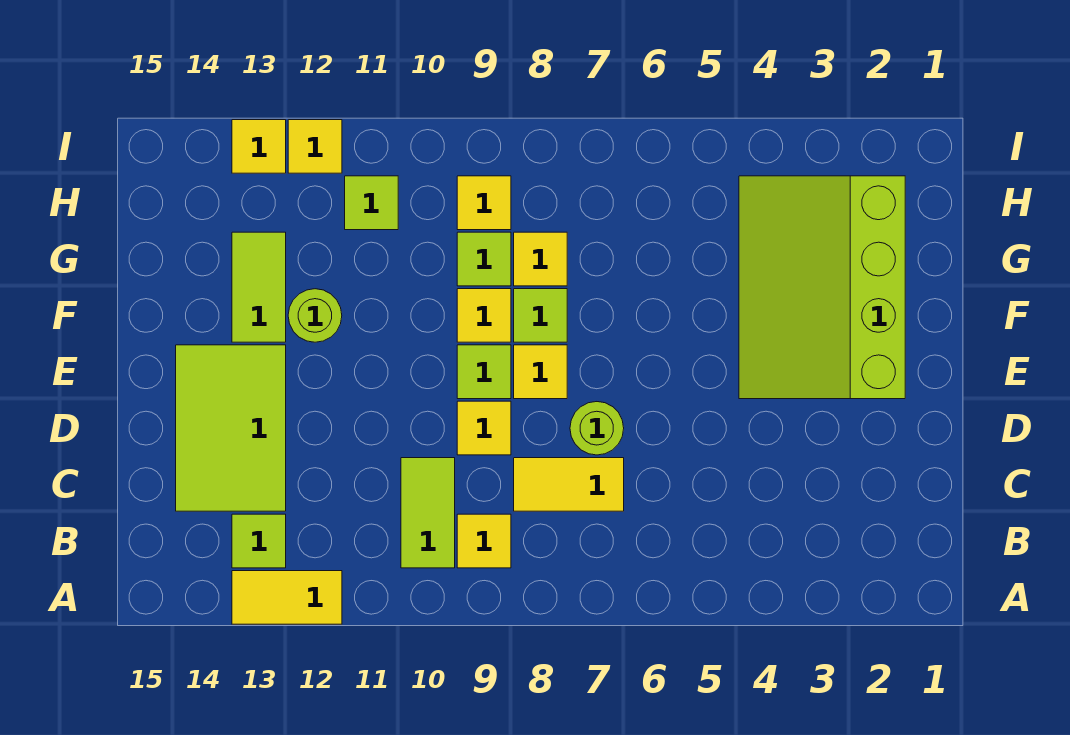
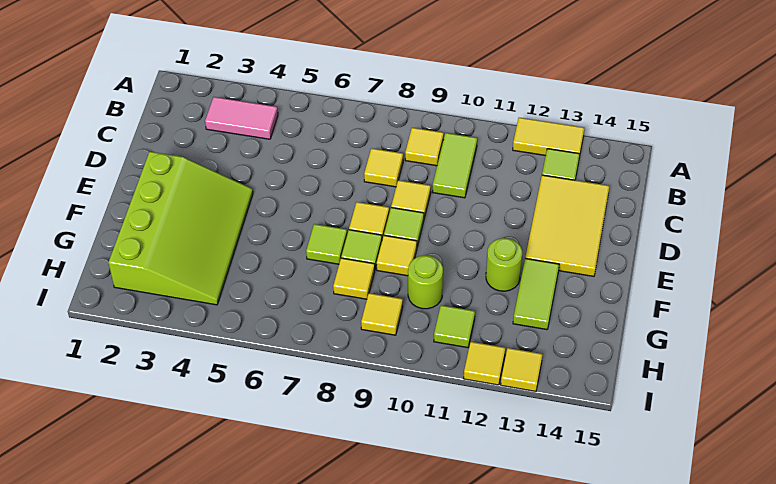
none -> pink 1x2 tile [205,97,278,139]
yellow 1x2 tile [514,458,624,511] -> yellow 1x1 tile [364,148,403,187]
lime 2x3 tile [176,345,286,511] -> yellow 2x3 tile [525,175,610,276]
lime 1x1 round brick [570,402,624,455] -> lime 1x1 round brick moved to [408,255,443,309]
lime 1x1 tile [457,232,511,286] -> lime 1x1 tile moved to [306,224,347,264]

